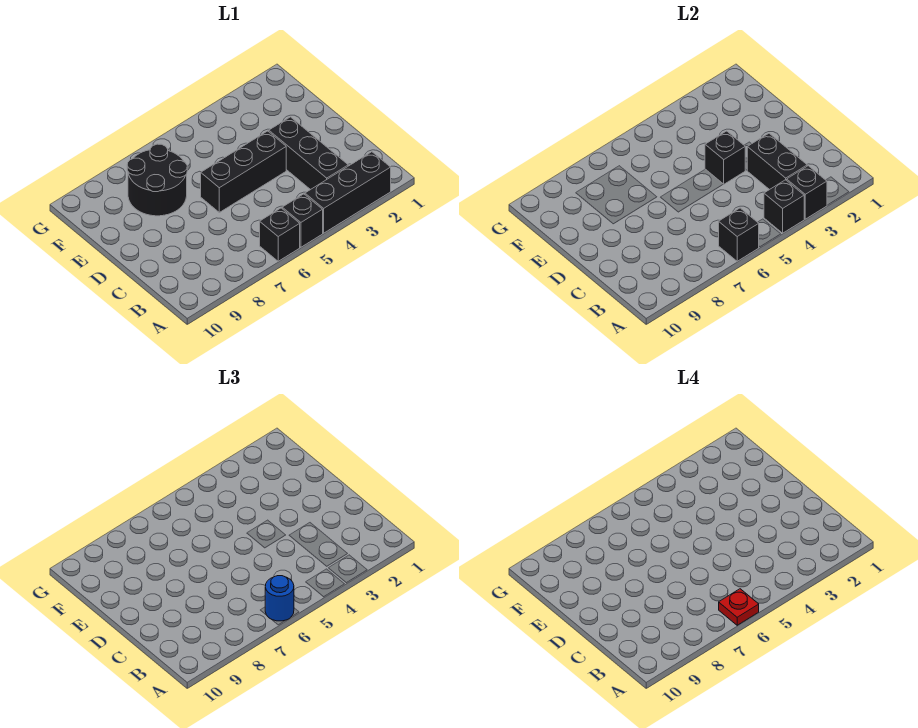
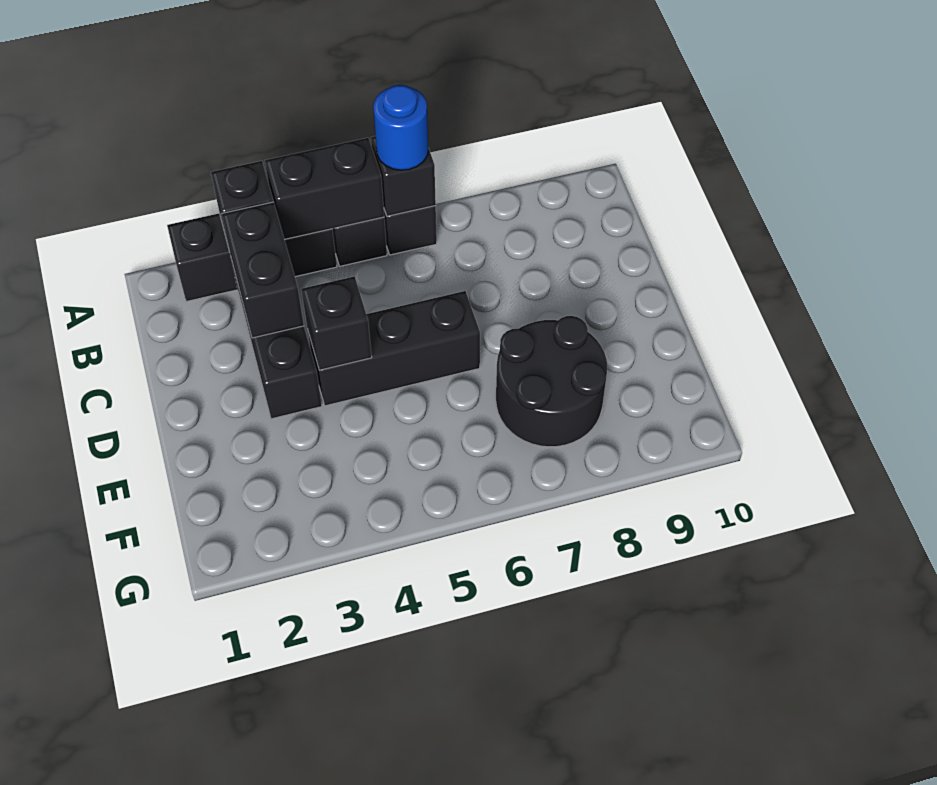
black 1x1 brick [764,180,804,233] -> black 1x2 brick [265,138,384,240]
red 1x1 plate [719,589,759,625] -> none

